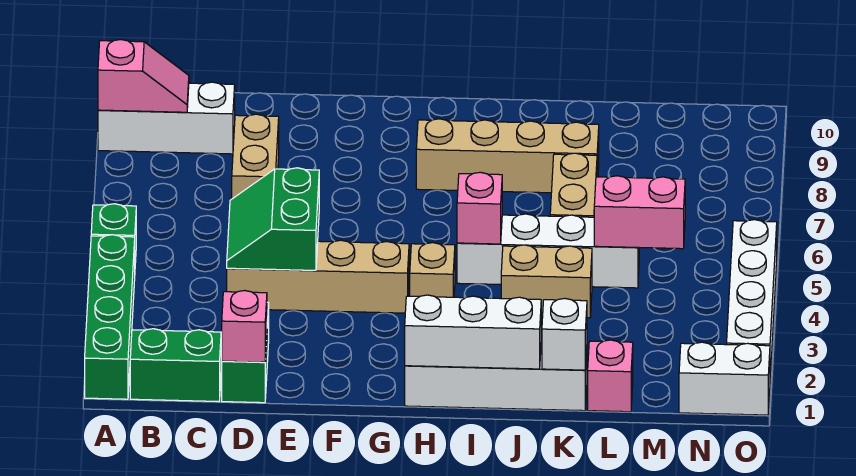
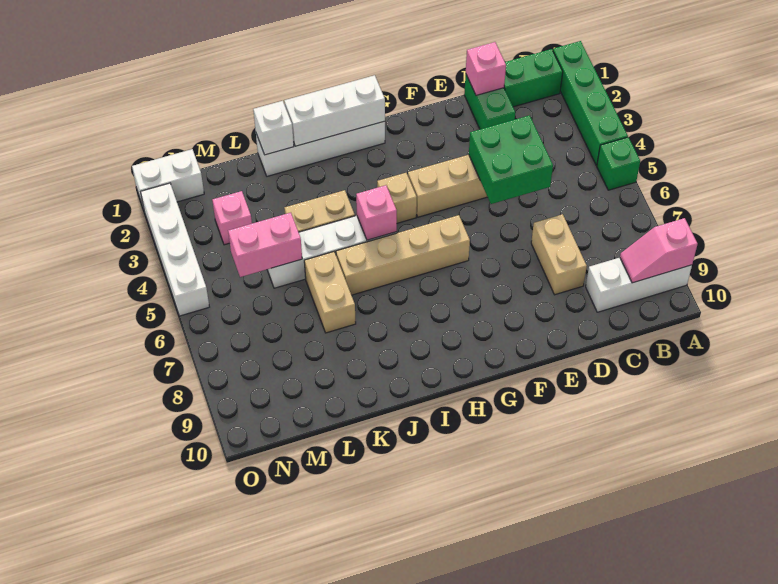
green 2x2 slope [227,168,319,270] -> green 2x2 brick [469,115,553,204]
tan 1x4 brick [416,119,599,193] -> tan 1x4 brick moved to [336,215,470,295]
pink 1x1 brick [588,340,633,412] -> pink 1x1 brick moved to [212,191,252,245]

